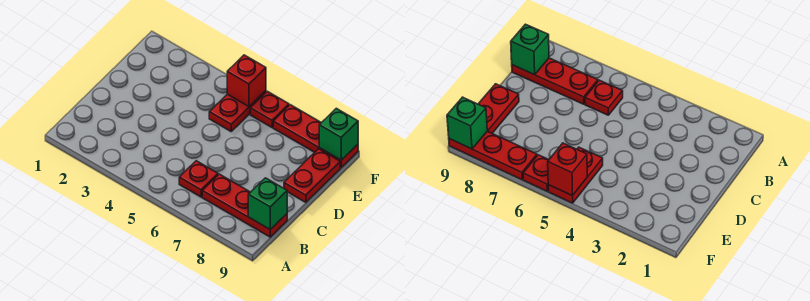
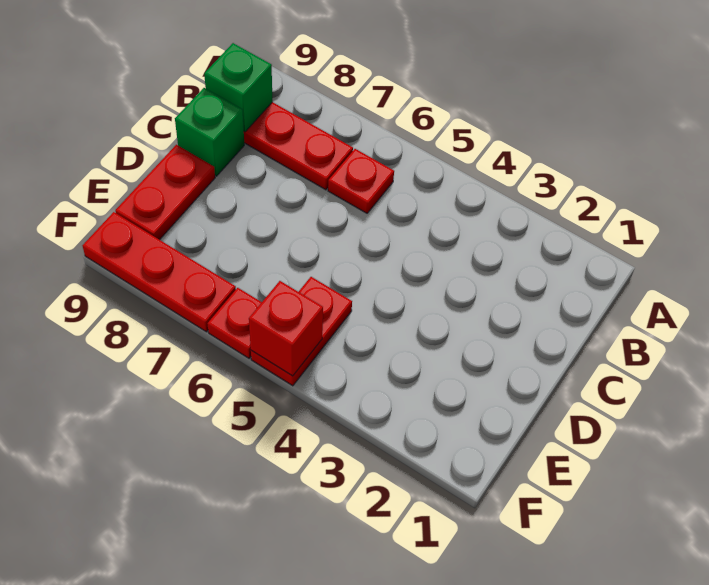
green 1x1 brick [319,108,358,160] -> green 1x1 brick moved to [175,88,244,176]

